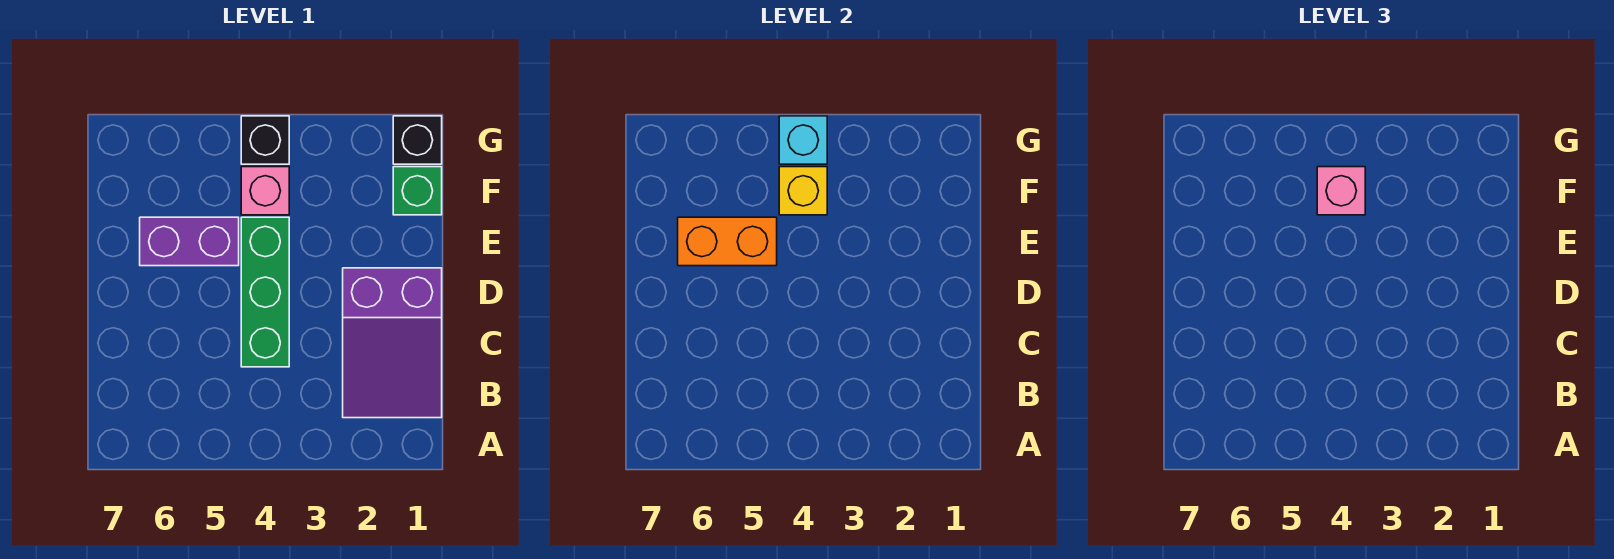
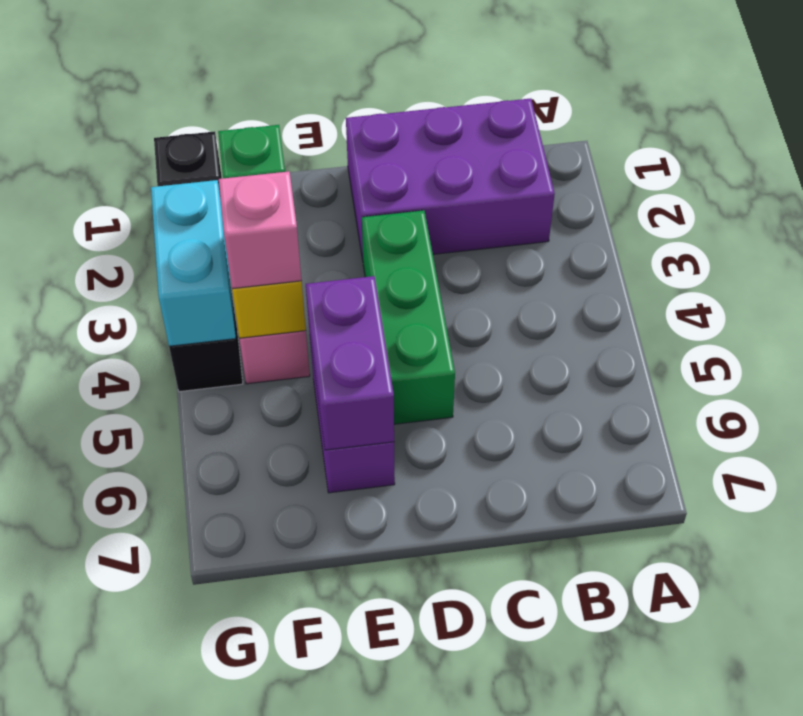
purple 2x3 slope [343,268,442,418] -> purple 2x3 brick [346,99,555,260]
green 1x3 brick [241,217,289,367] -> green 1x3 brick turned to [362,210,455,424]
orange 1x2 brick [678,217,777,266] -> purple 1x2 brick [306,276,394,450]
cyan 1x1 brick [779,116,827,164] -> cyan 1x2 brick [151,180,236,346]

